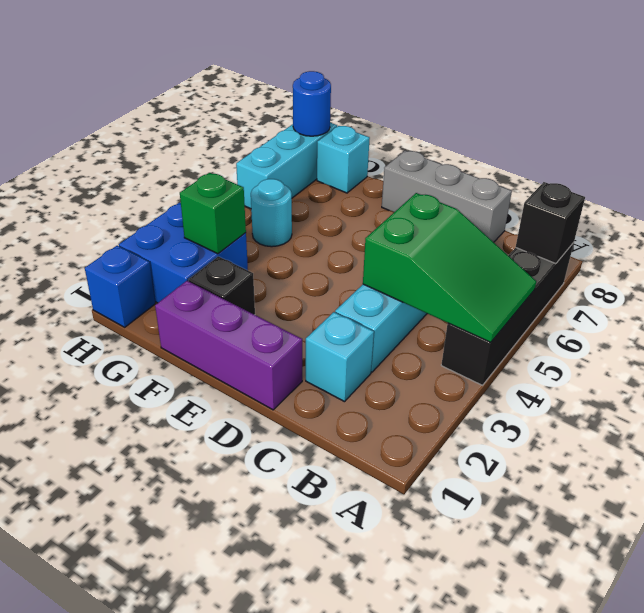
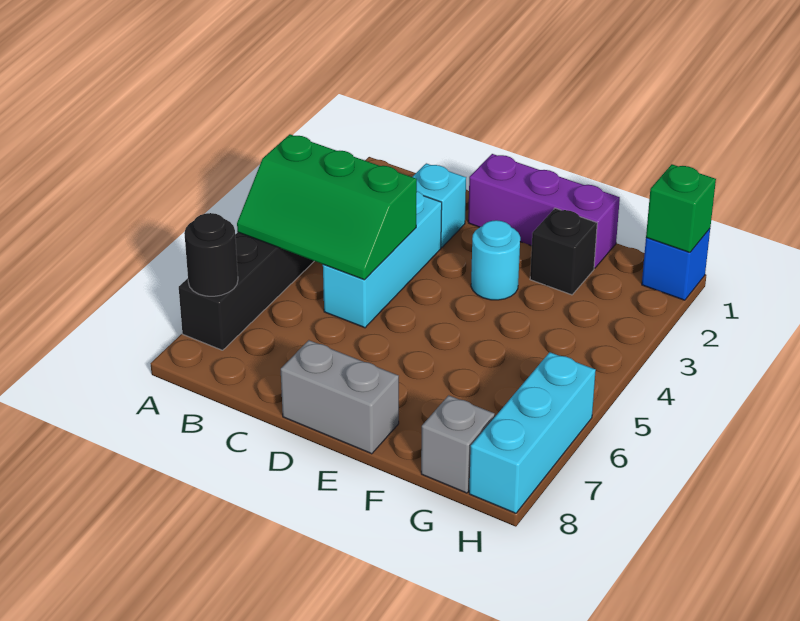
green 2x3 slope [363,193,536,342] -> green 2x3 slope turned to [237,134,417,280]
black 1x1 brick [516,182,585,264] -> black 1x1 round brick [184,213,238,296]
grey 1x3 brick [382,151,512,242] -> grey 1x2 brick [281,340,399,454]
blue 2x2 brick [119,202,248,303] -> none
green 1x1 brick [180,173,246,254] -> green 1x1 brick moved to [646,164,716,253]
cyan 1x1 round brick [251,179,292,247] -> cyan 1x1 round brick moved to [471,220,520,300]
cyan 1x1 brick [317,126,370,193] -> grey 1x1 brick [421,395,495,493]
blue 1x1 round brick [293,71,331,136] -> none

